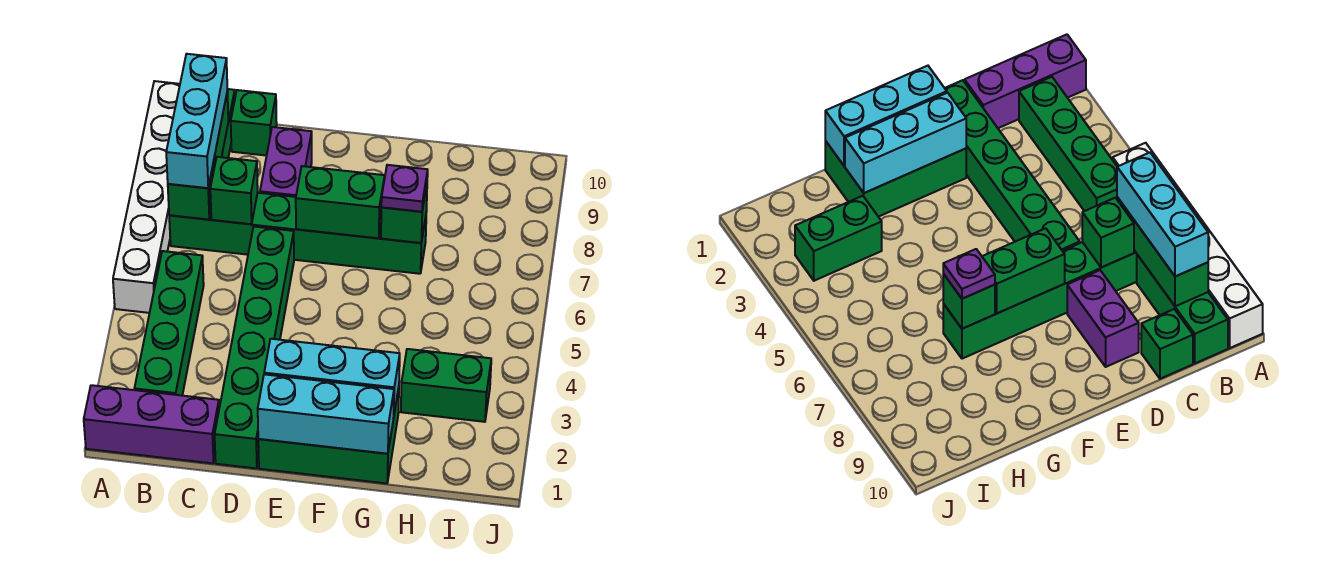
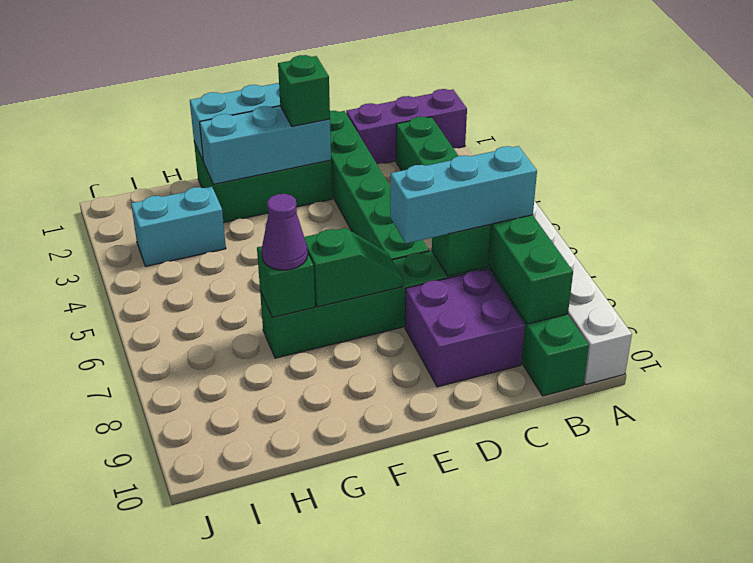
cyan 1x3 brick [166,54,227,188] -> cyan 1x3 brick turned to [390,146,537,243]
green 1x1 brick [231,90,277,156] -> green 1x1 brick moved to [278,55,330,126]
purple 1x2 brick [260,127,312,197] -> purple 2x2 brick [405,269,525,387]
green 1x2 brick [296,166,385,238] -> green 1x2 slope [304,228,403,307]
purple 1x1 plate [381,165,428,212] -> purple 1x1 cone [262,194,308,270]
green 1x2 brick [401,349,491,422] -> cyan 1x2 brick [131,186,226,266]

